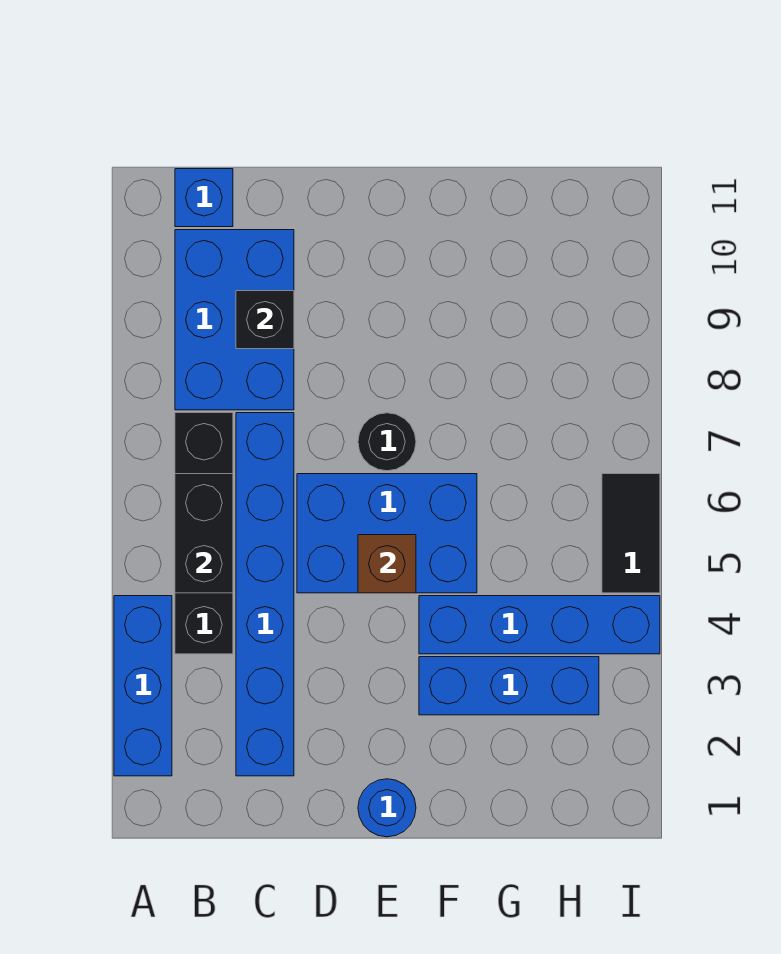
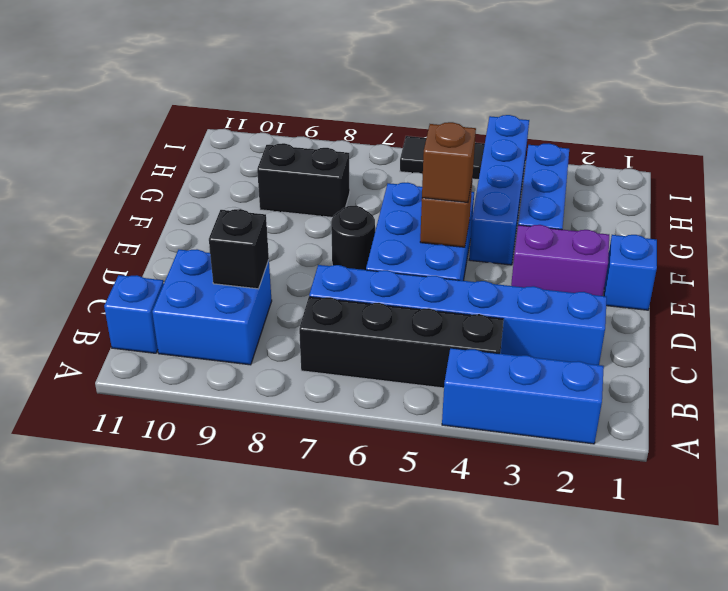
black 1x2 brick [175,474,233,593] -> black 1x2 brick moved to [257,143,350,217]
blue 2x3 brick [175,230,294,410] -> blue 2x2 brick [152,249,272,365]
blue 1x1 round brick [358,779,416,837] -> blue 1x1 brick [604,235,657,310]
none -> purple 1x2 brick [511,225,609,296]
none -> brown 1x1 brick [422,122,476,203]

